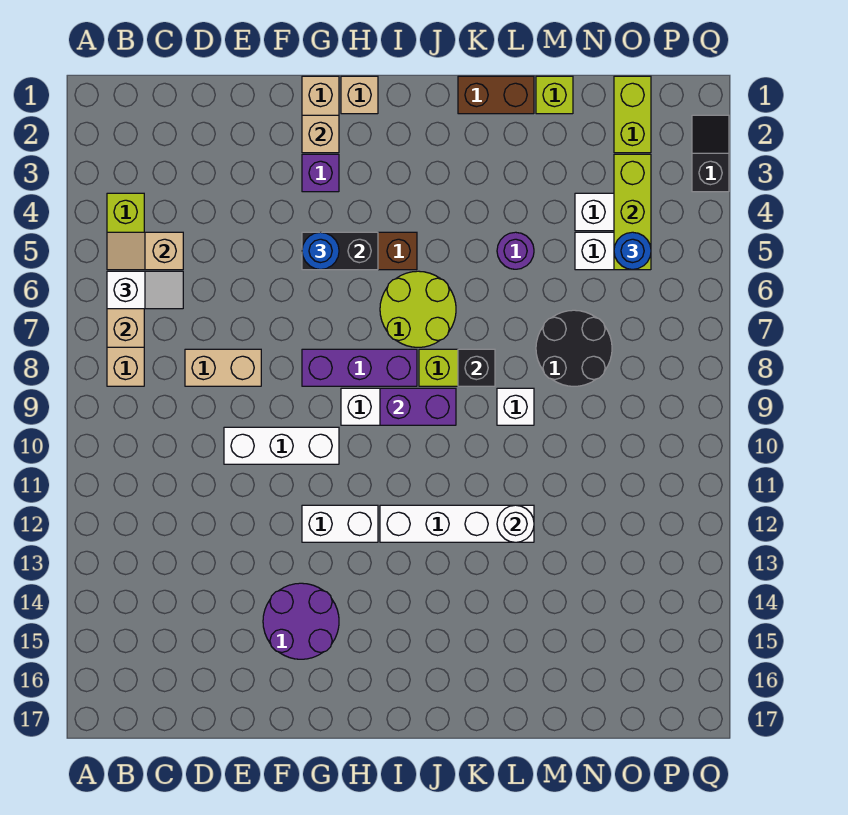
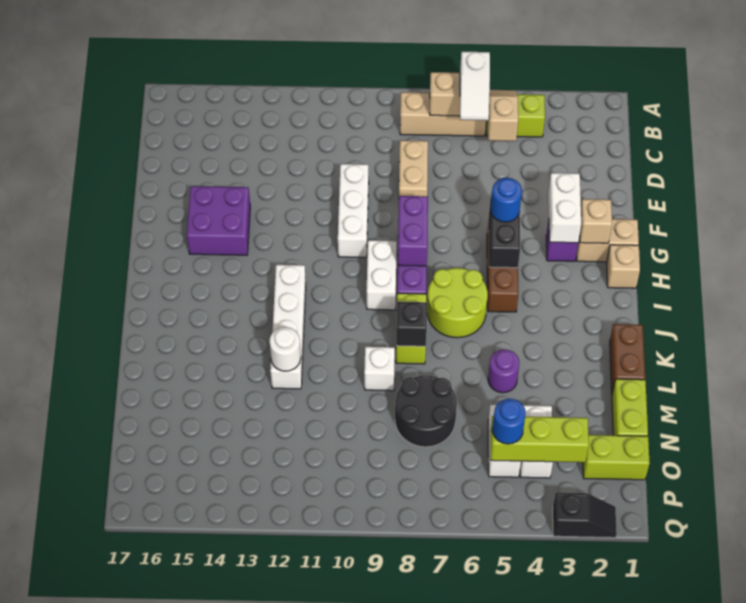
purple 2x2 round brick [263,583,339,659] -> purple 2x2 brick [187,186,250,255]
white 1x2 brick [302,505,378,542] -> white 1x2 brick moved to [548,173,581,243]
purple 1x2 brick [380,388,456,425] -> purple 1x2 brick moved to [398,196,428,266]
lime 1x1 brick [536,76,573,114] -> lime 1x2 brick [612,379,648,436]

